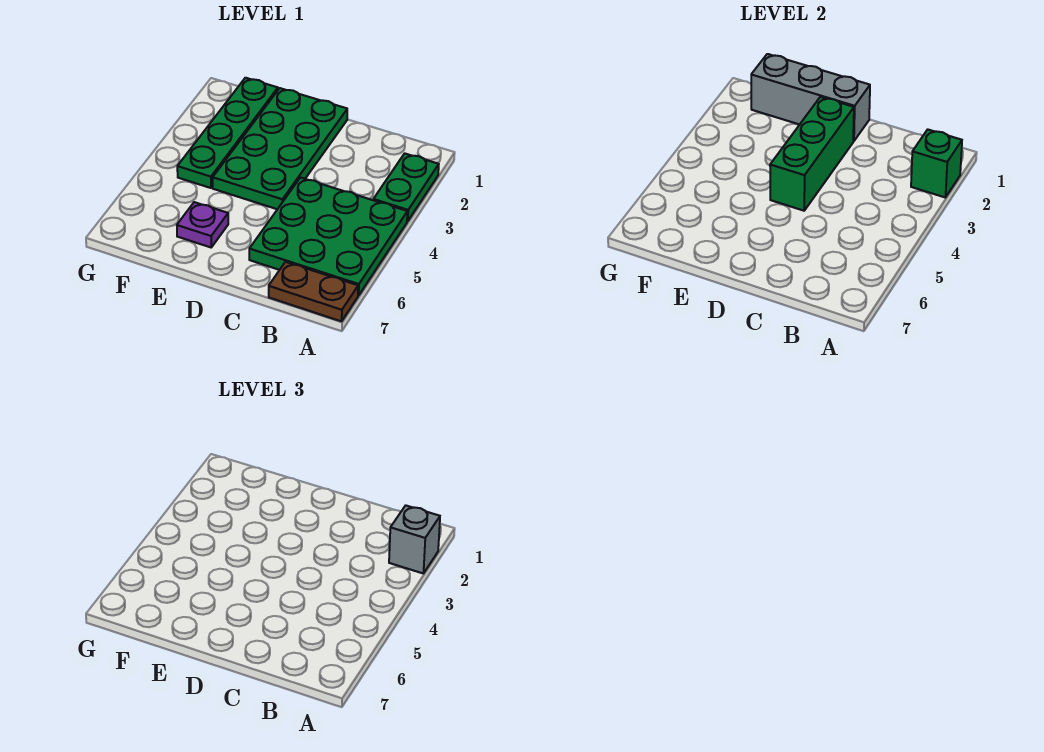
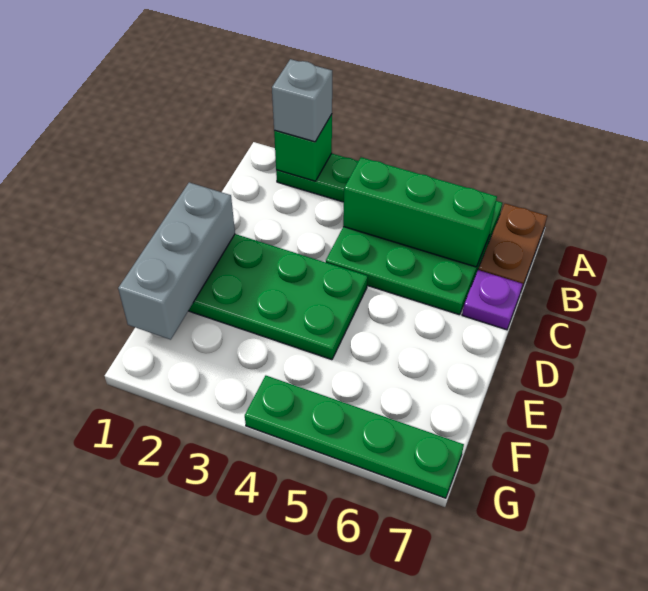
green 1x3 brick [770,97,854,211] -> green 1x3 brick moved to [343,157,497,267]
purple 1x1 plate [177,202,228,247] -> purple 1x1 plate moved to [462,270,523,330]
green 1x4 plate [177,78,278,188] -> green 1x4 plate moved to [245,376,464,498]

